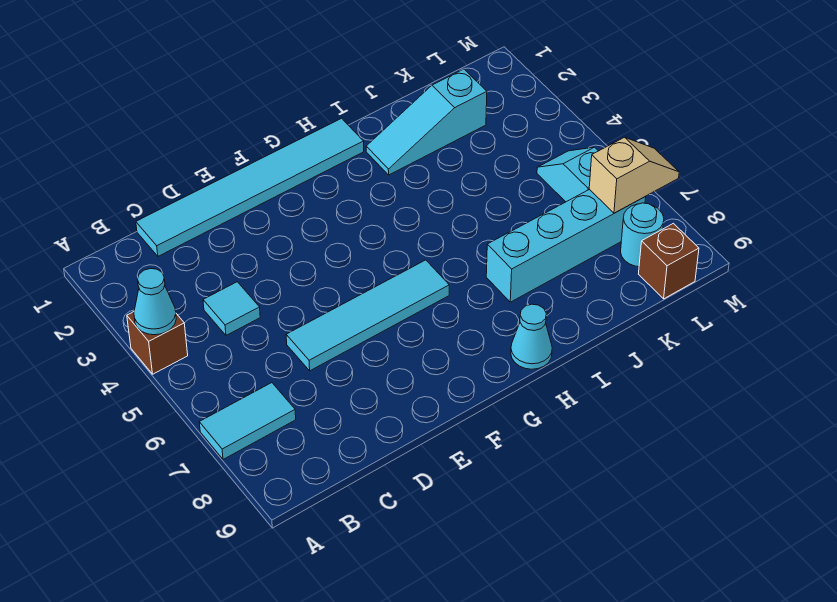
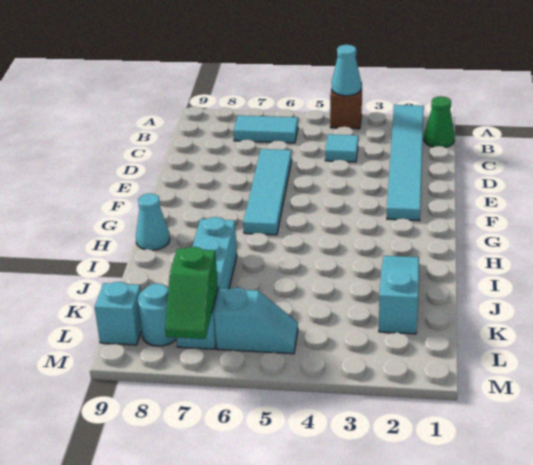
cyan 1x2 tile [199,383,296,459] -> cyan 1x2 tile turned to [234,115,298,143]
none -> green 1x1 cone [424,96,455,147]
cyan 1x6 tile [136,118,364,256] -> cyan 1x6 tile moved to [387,105,424,221]
tan 1x2 slope [589,137,679,213] -> green 1x2 slope [165,247,218,339]
brown 1x1 brick [639,223,699,299] -> cyan 1x1 brick [95,282,141,345]

